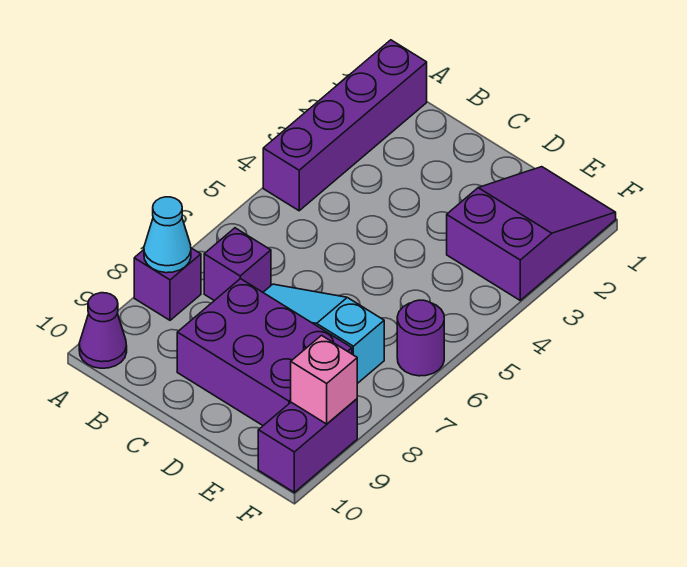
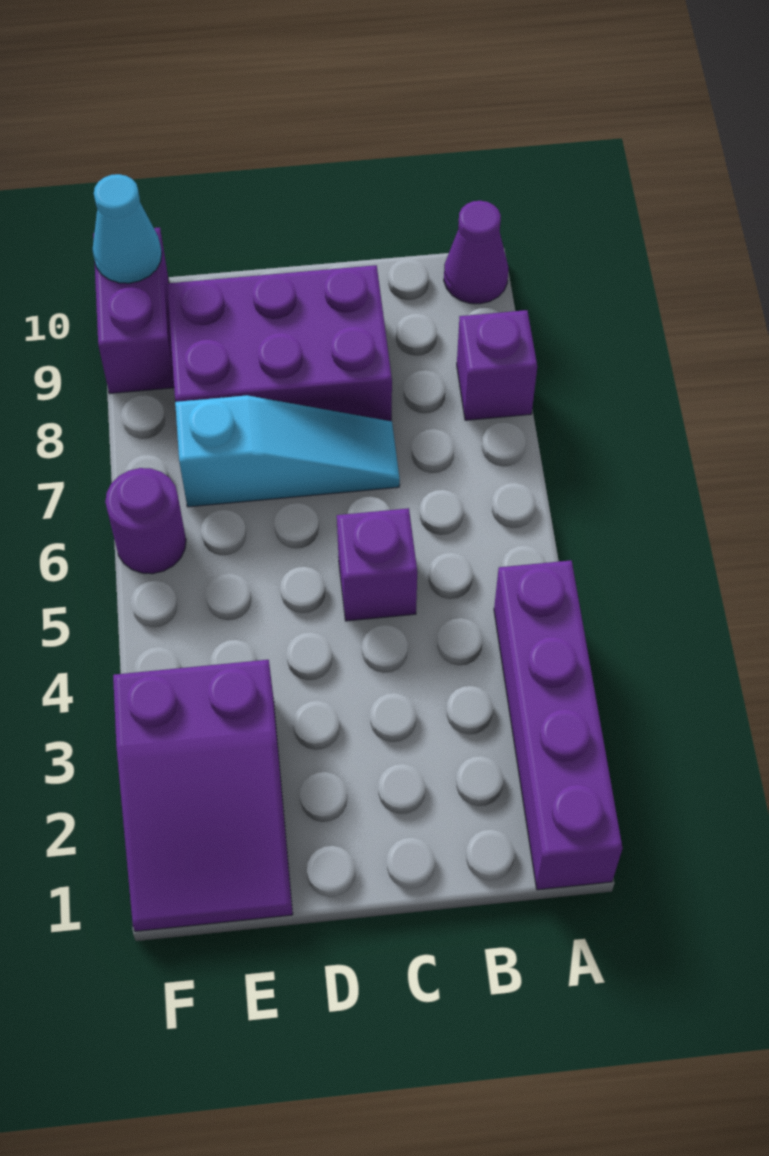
cyan 1x1 cone [144,197,191,273] -> cyan 1x1 cone moved to [92,174,162,283]
purple 1x1 brick [204,228,271,301] -> purple 1x1 brick moved to [337,508,417,621]
pink 1x1 brick [291,335,357,424] -> none

